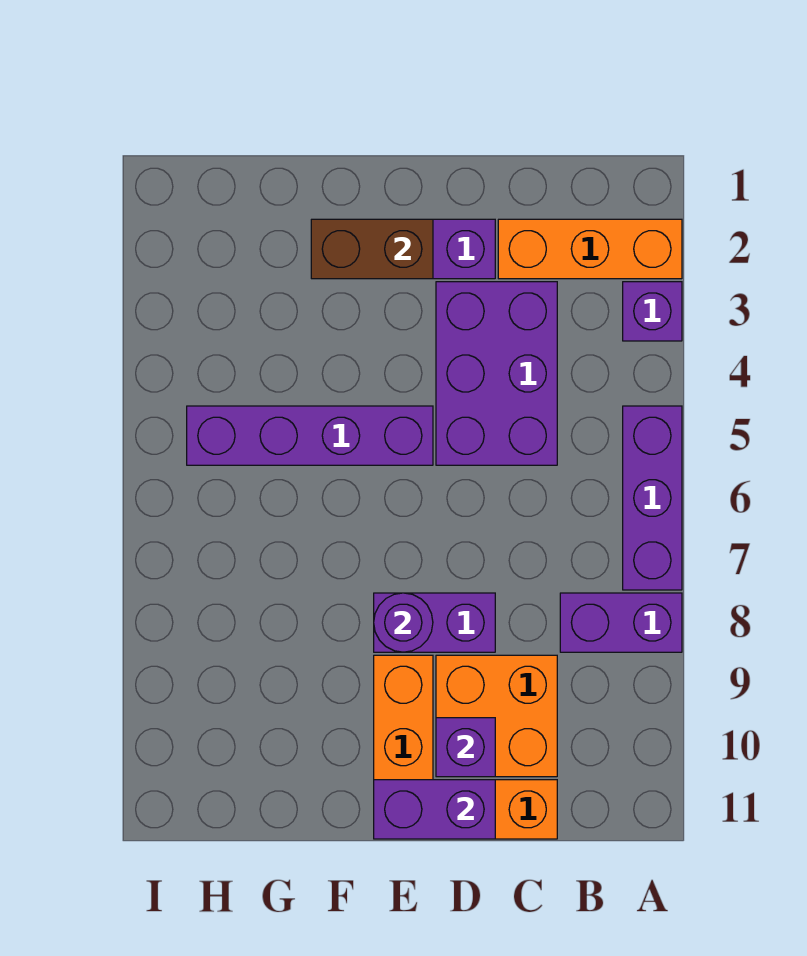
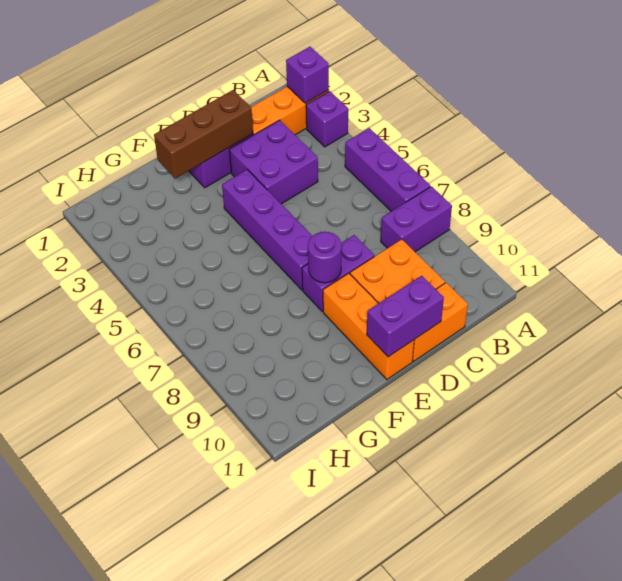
purple 2x3 brick [436,282,557,465] -> purple 2x2 brick [229,120,318,204]
purple 1x1 brick [436,718,495,777] -> purple 1x1 brick moved to [286,47,329,103]
brown 1x2 brick [311,219,433,279] -> brown 1x3 brick [154,90,253,178]
purple 1x4 brick [187,406,433,465] -> purple 1x4 brick turned to [222,170,312,290]

